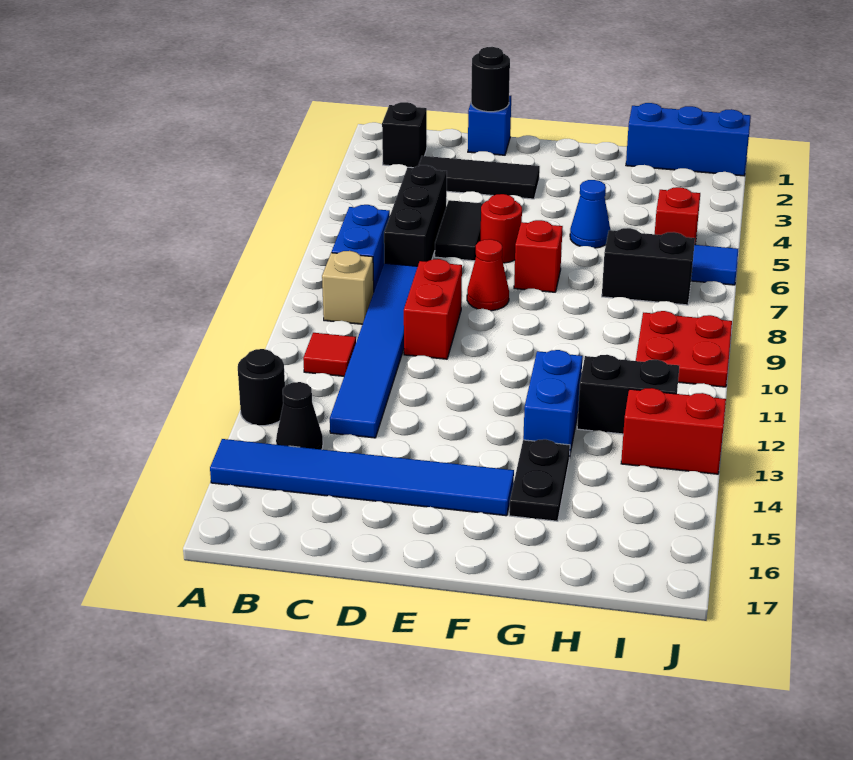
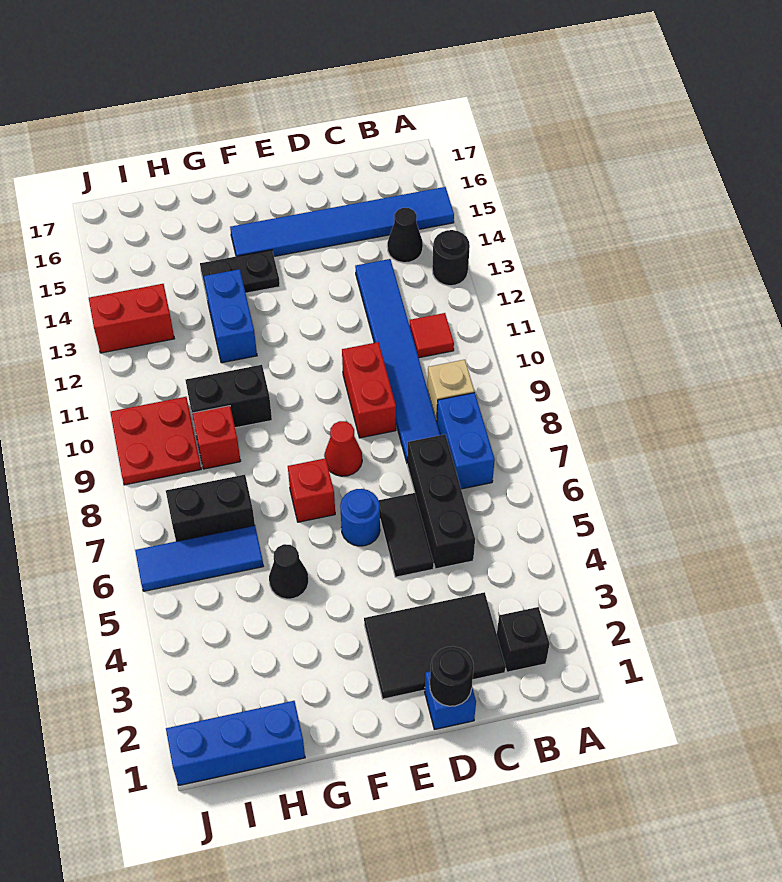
black 1x3 tile [418,156,540,199] -> black 2x3 tile [364,592,506,699]
red 1x1 round brick [480,194,522,263] -> blue 1x1 round brick [340,489,380,546]
blue 1x1 cone [570,180,610,248] -> black 1x1 cone [269,544,309,599]
black 1x2 plate [509,439,570,521] -> black 1x2 plate turned to [200,250,280,296]
black 1x2 brick [577,355,679,434] -> black 1x2 brick moved to [186,365,272,428]
red 1x1 brick [655,187,700,245] -> red 1x1 brick moved to [192,406,241,469]

